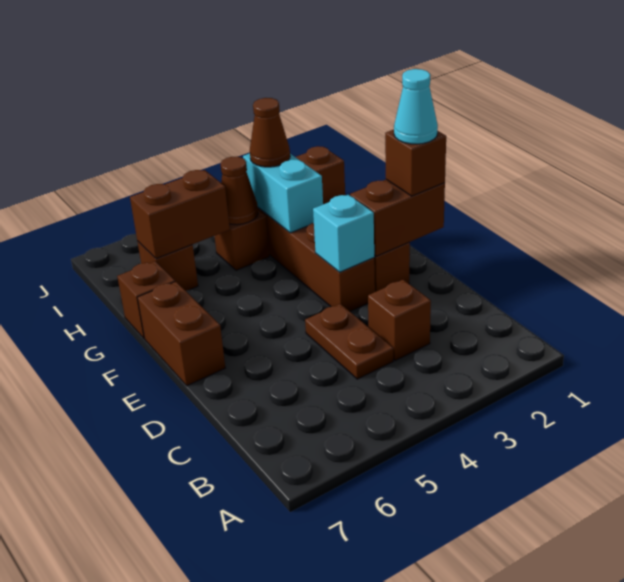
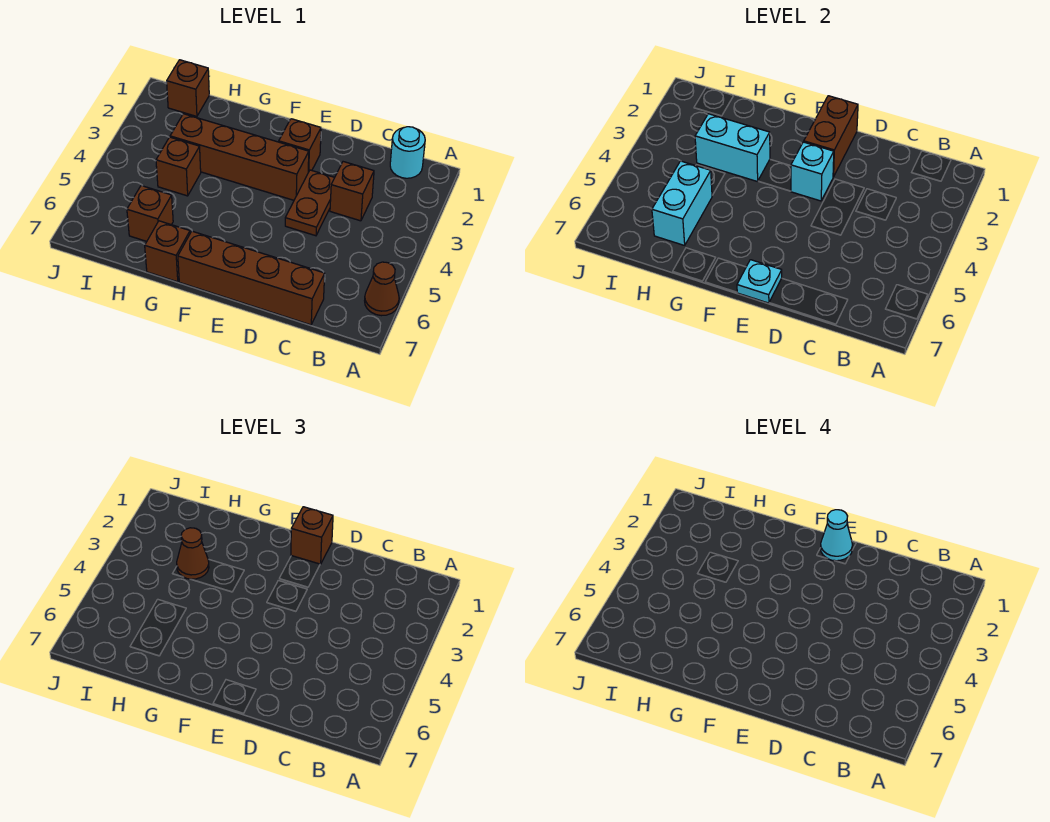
none -> cyan 1x1 round brick [390,127,425,178]
brown 1x2 plate [305,304,393,379] -> brown 1x2 plate turned to [285,170,335,236]
brown 1x2 brick [137,282,225,386] -> brown 1x4 brick [178,231,325,325]
none -> cyan 1x1 plate [737,260,782,303]
brown 1x1 cone [221,157,258,225] -> brown 1x1 cone moved to [365,262,399,316]
brown 1x2 brick [130,170,230,259] -> cyan 1x2 brick [652,161,712,245]

